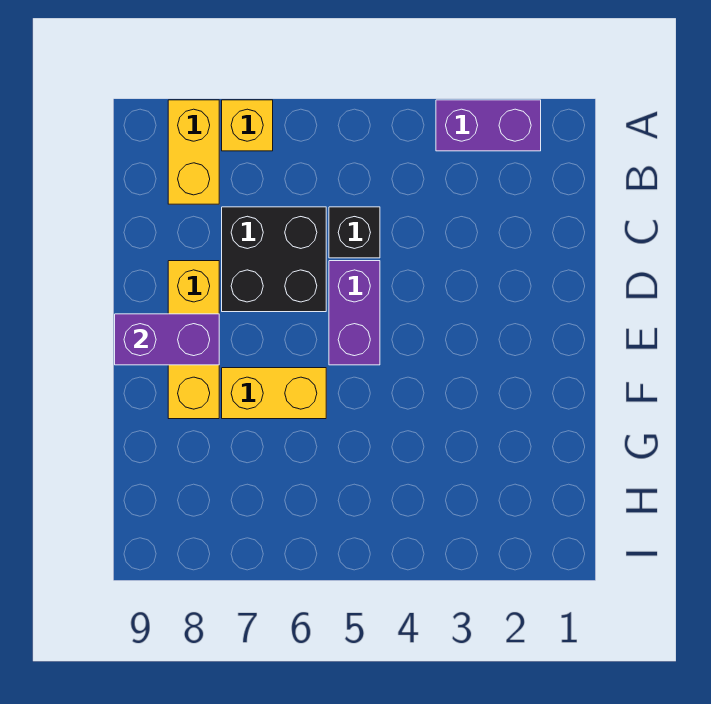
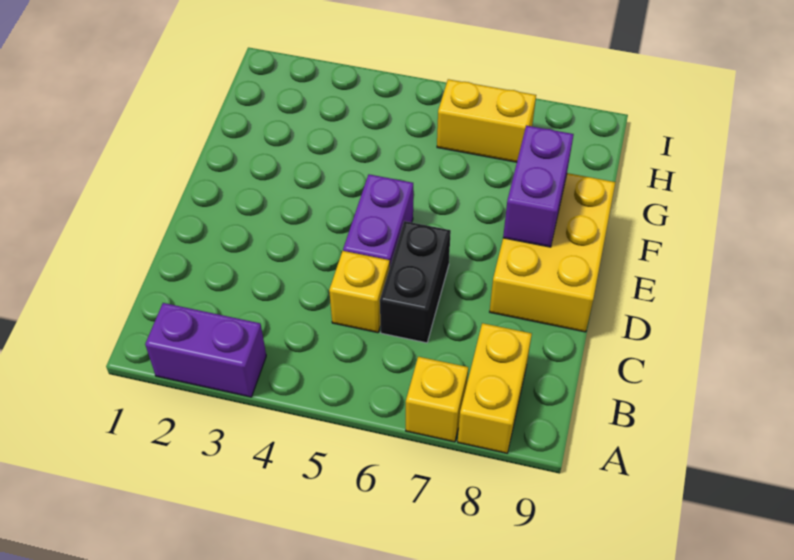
black 1x1 brick [329,207,380,258] -> yellow 1x1 brick [329,251,390,333]
black 2x2 brick [222,207,326,312] -> black 1x2 brick [380,221,451,343]
yellow 1x3 brick [168,261,219,419] -> yellow 2x3 brick [490,173,615,332]
purple 1x2 brick [115,314,219,365] -> purple 1x2 brick turned to [503,125,574,247]
yellow 1x2 brick [222,368,326,419] -> yellow 1x2 brick moved to [437,79,536,162]

